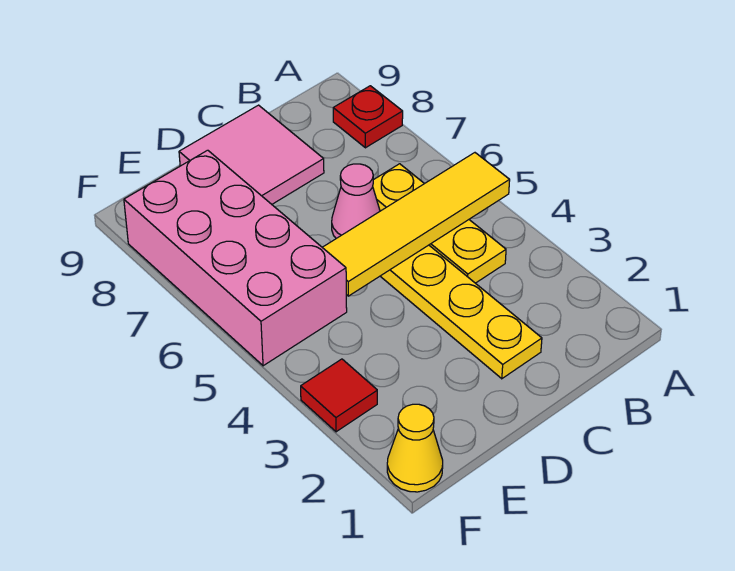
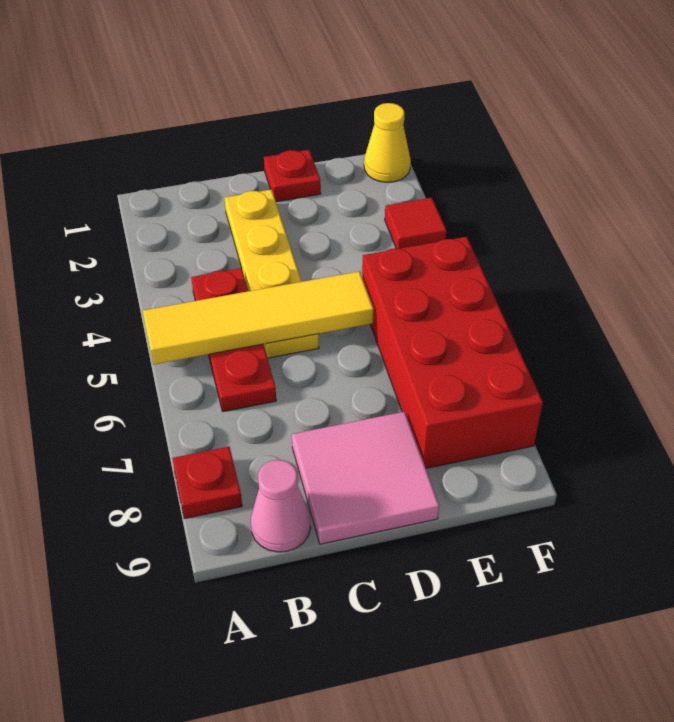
yellow 1x3 plate [373,164,506,283] -> red 1x3 plate [191,268,276,412]
pink 1x1 cone [332,164,380,238] -> pink 1x1 cone moved to [251,460,311,552]
none -> red 1x1 plate [264,150,321,202]
pink 2x4 brick [124,150,347,366] -> red 2x4 brick [362,237,543,468]

